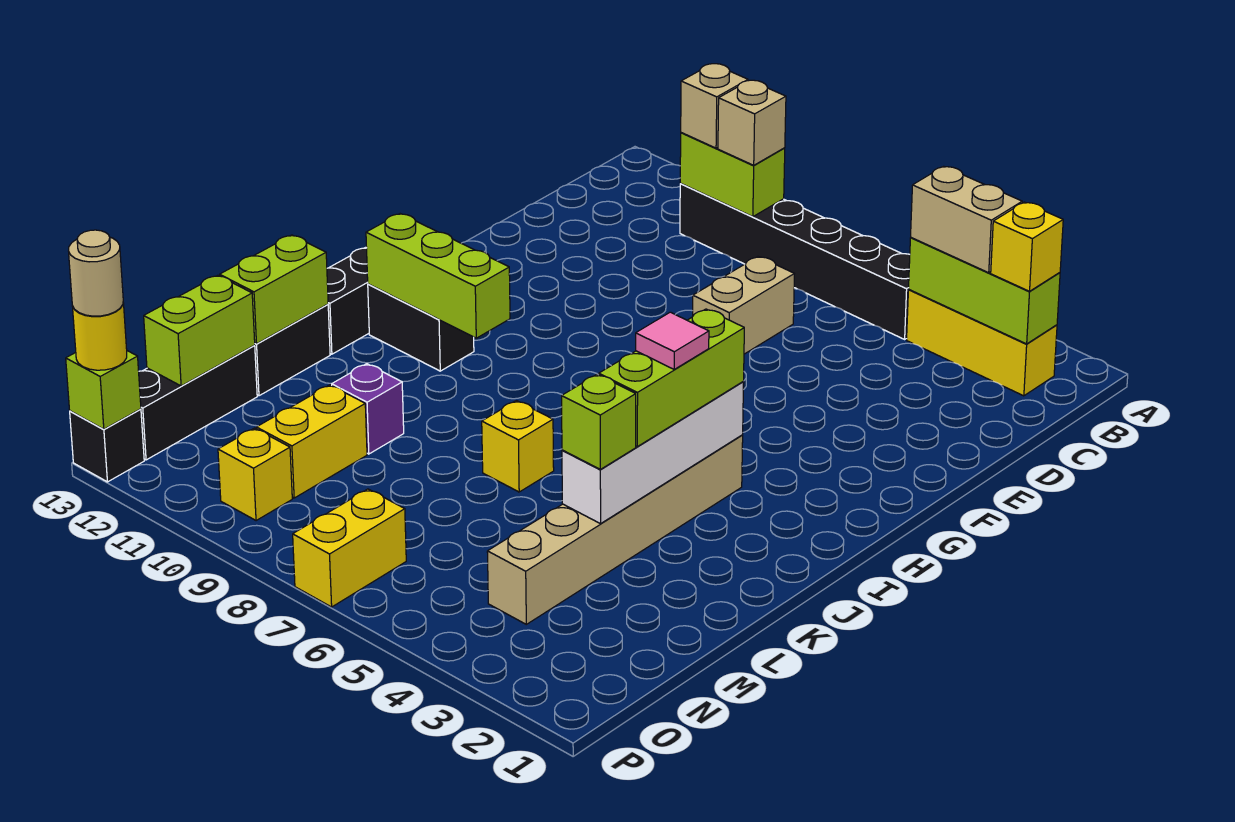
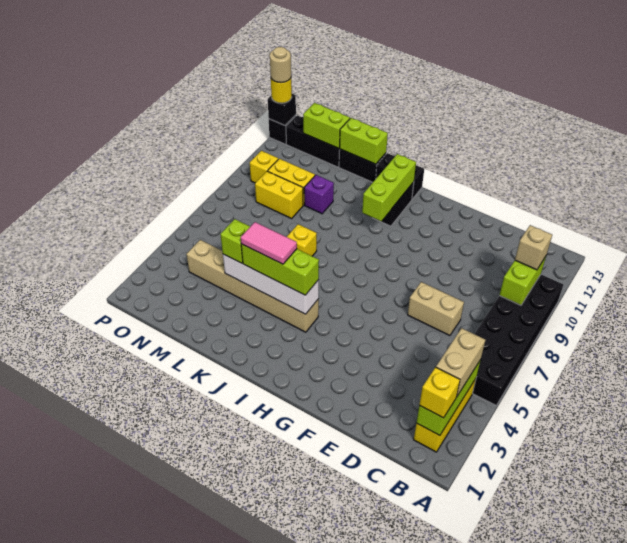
black 1x6 brick [680,184,910,339] -> black 2x6 brick [472,275,563,405]
tan 1x1 brick [718,80,786,165] -> none
pink 1x1 tile [636,312,709,369] -> pink 1x2 tile [241,222,297,264]
yellow 1x2 brick [293,489,406,607] -> yellow 1x2 brick moved to [255,171,303,219]
lime 1x1 brick [66,351,141,429] -> black 1x1 brick [268,94,296,125]

